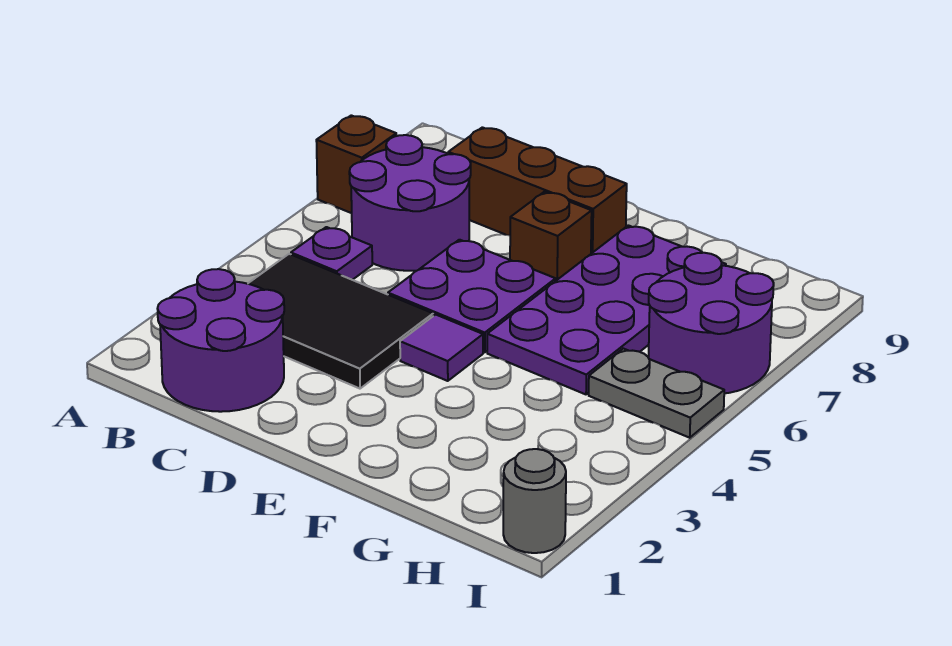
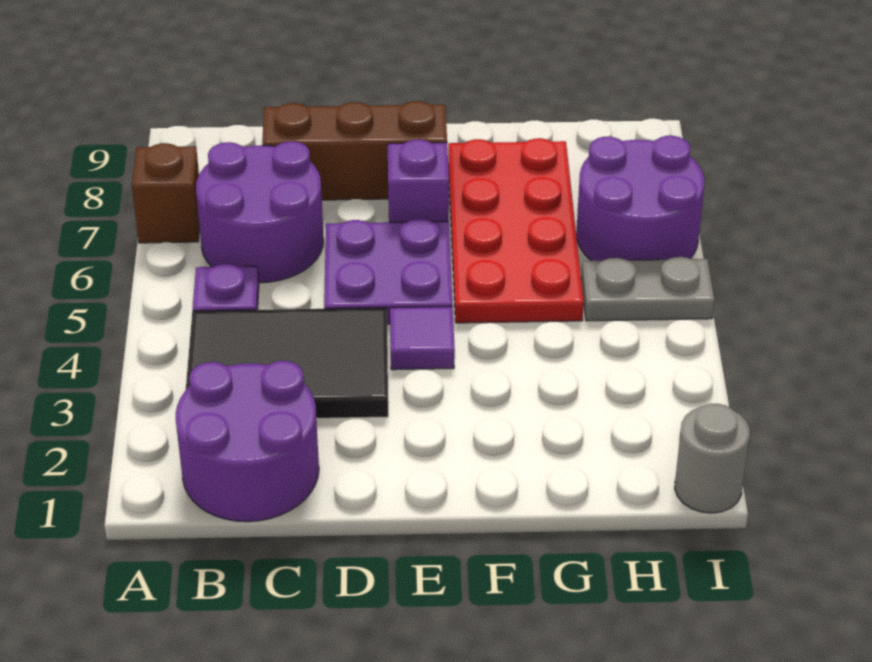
brown 1x1 brick [510,192,592,280] -> purple 1x1 brick [388,140,449,222]
purple 2x4 plate [487,225,726,394] -> red 2x4 plate [448,138,584,323]

